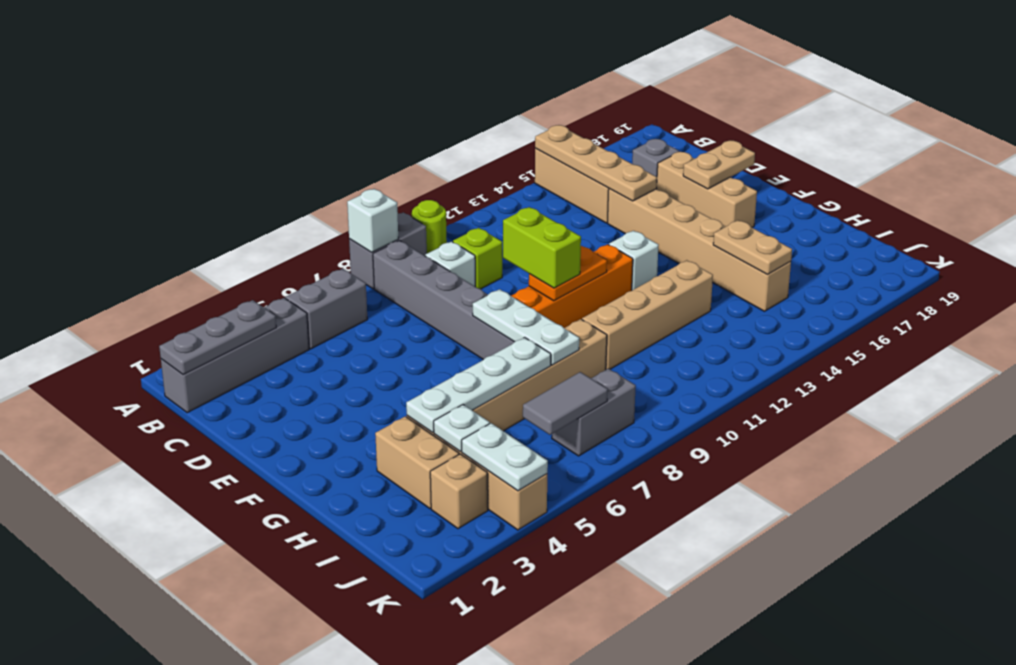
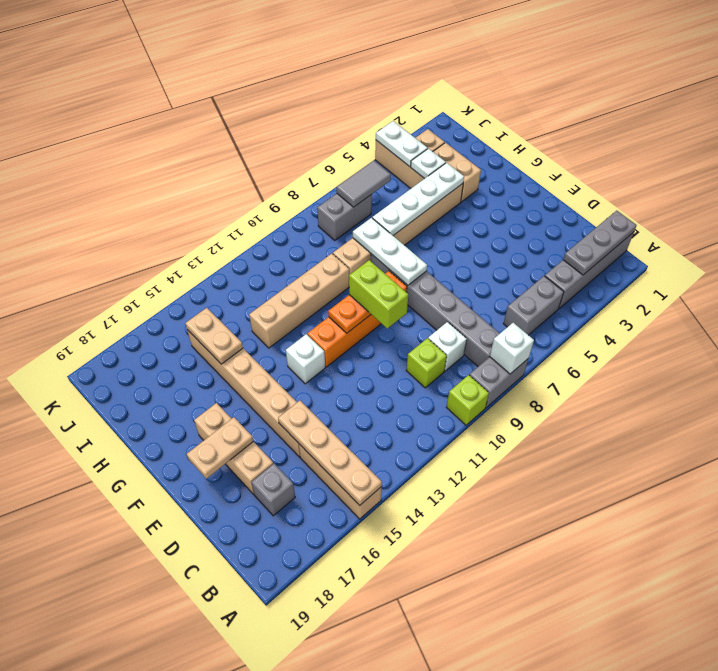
lime 1x1 round brick [412,200,447,253] -> lime 1x1 brick [446,375,489,425]

